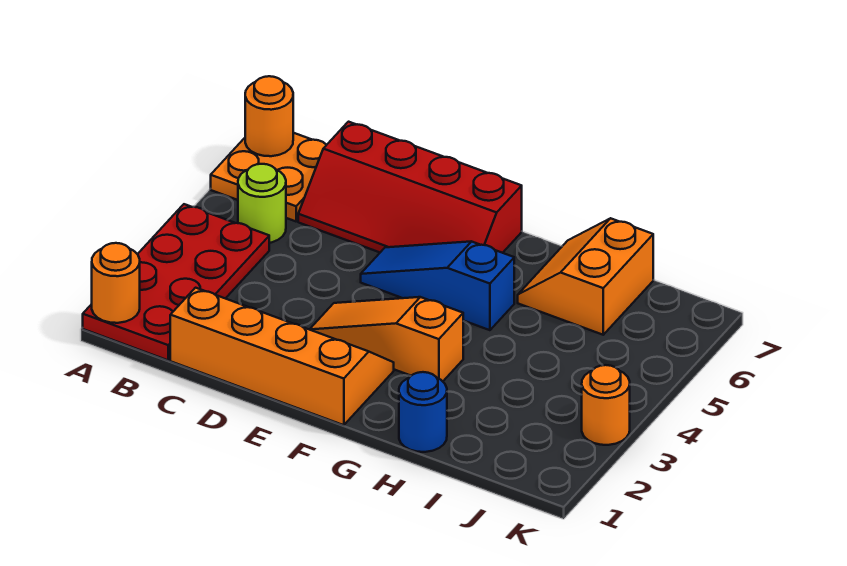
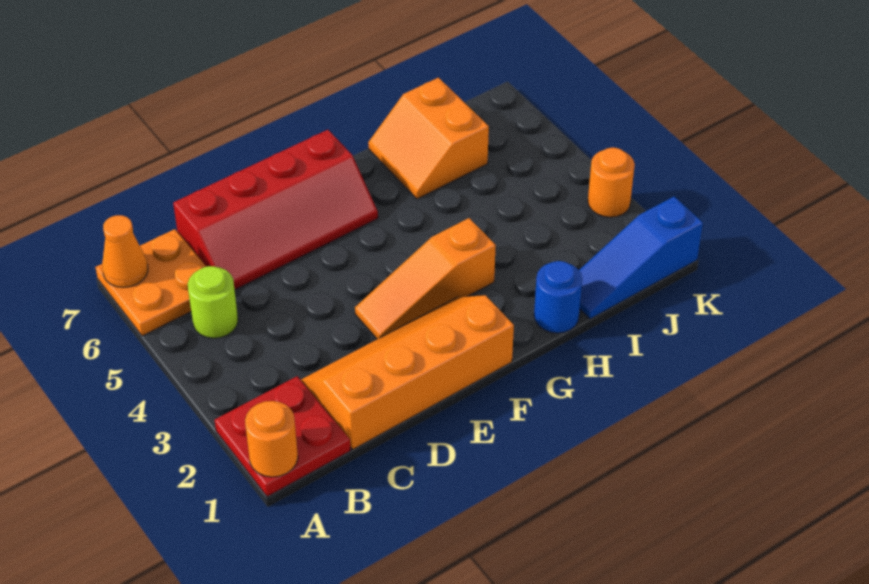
red 2x4 plate [83,204,269,360] -> red 2x2 plate [215,376,351,497]
orange 1x1 round brick [245,76,293,156] -> orange 1x1 cone [102,215,148,287]
blue 1x3 slope [361,242,514,330] -> blue 1x3 slope moved to [579,196,703,319]

